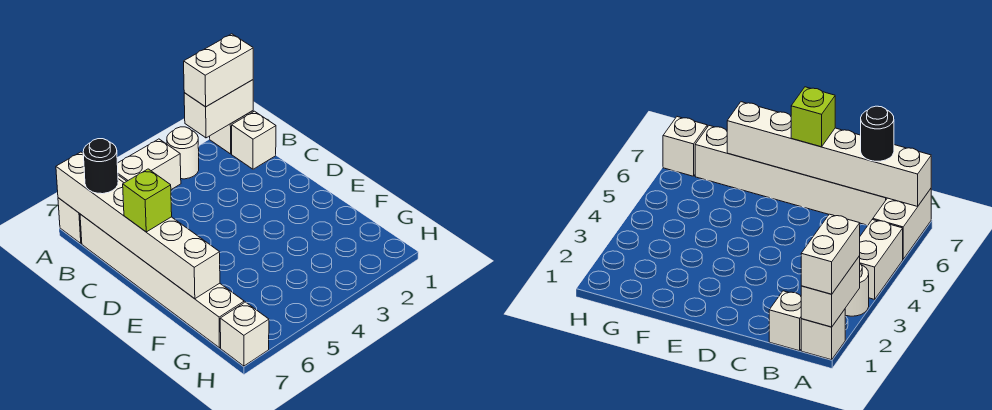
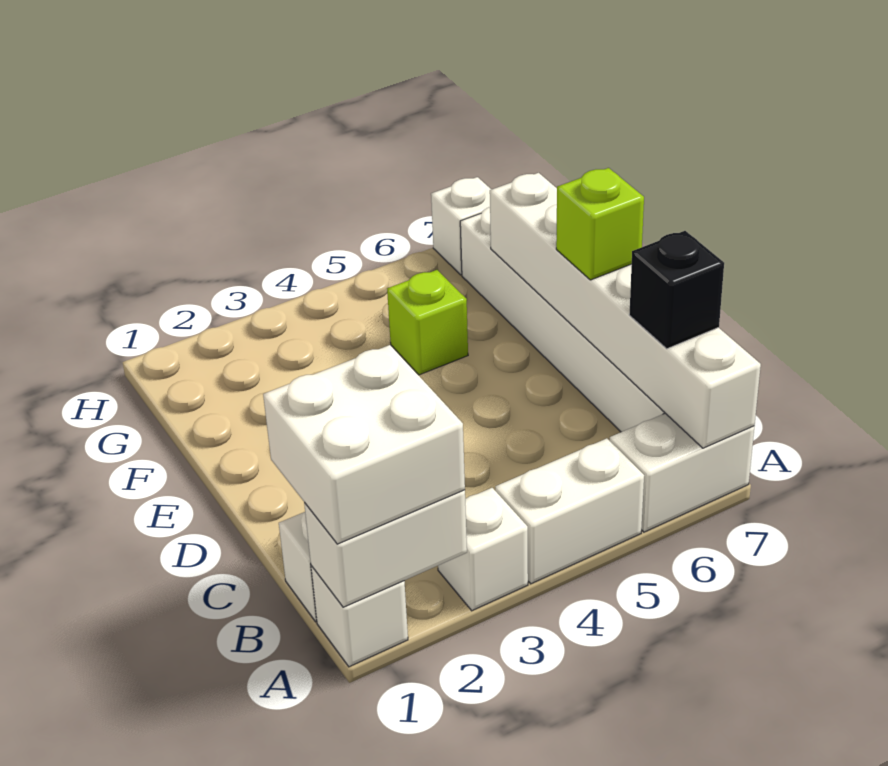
white 1x2 brick [184,34,253,107] -> white 2x2 brick [263,345,465,544]
white 1x1 round brick [167,127,199,179] -> white 1x1 brick [438,488,528,611]
black 1x1 round brick [83,139,118,194] -> black 1x1 brick [629,231,724,349]
none -> lime 1x1 brick [387,270,468,375]

